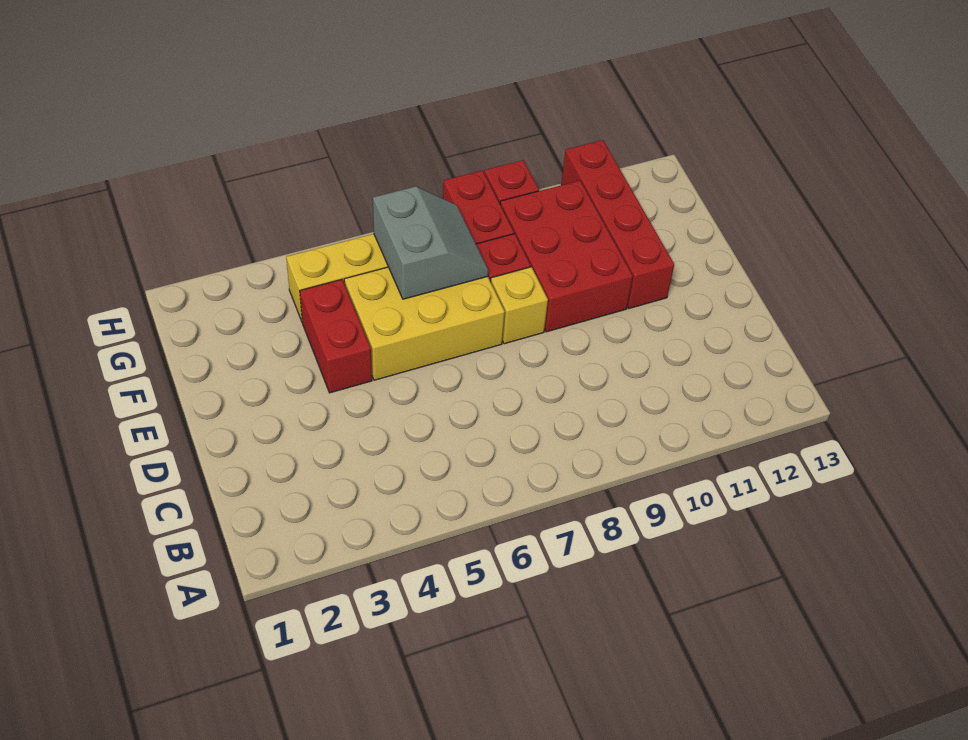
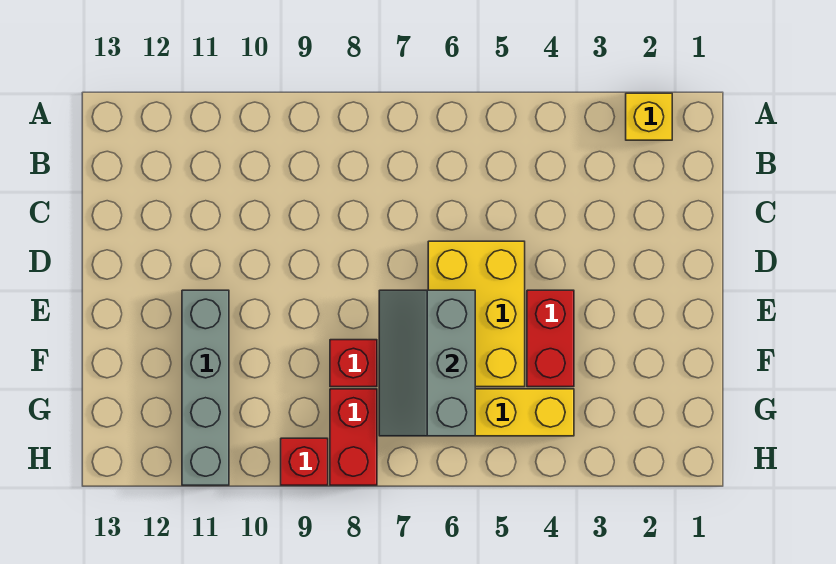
yellow 2x3 brick [344,267,505,380] -> yellow 2x3 brick turned to [428,241,525,387]
yellow 1x1 brick [491,267,548,344] -> yellow 1x1 brick moved to [626,93,672,140]
red 2x3 brick [500,181,633,332] -> none
red 1x4 brick [561,140,674,308] -> grey 1x4 brick [182,290,229,485]
grey 2x2 slope [373,186,488,299] -> grey 2x3 slope [379,290,475,436]

